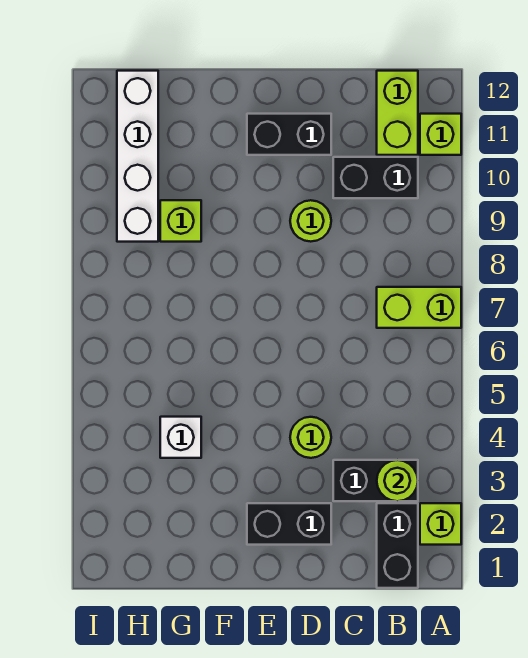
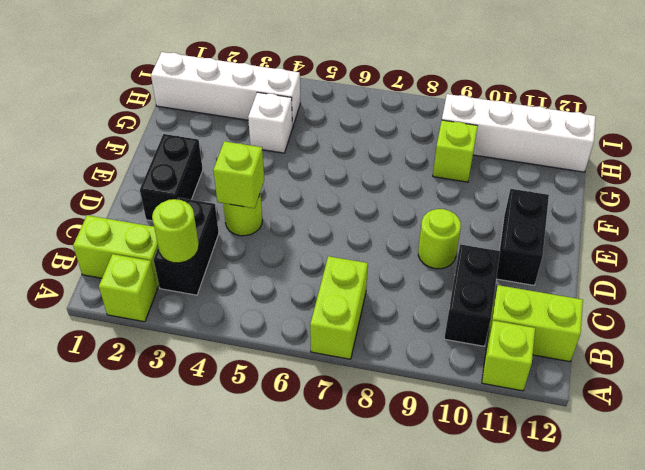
black 1x2 brick [377,503,418,588] -> lime 1x2 brick [73,215,159,288]
none -> lime 1x1 brick [213,141,264,208]
none -> white 1x4 brick [151,52,300,127]

